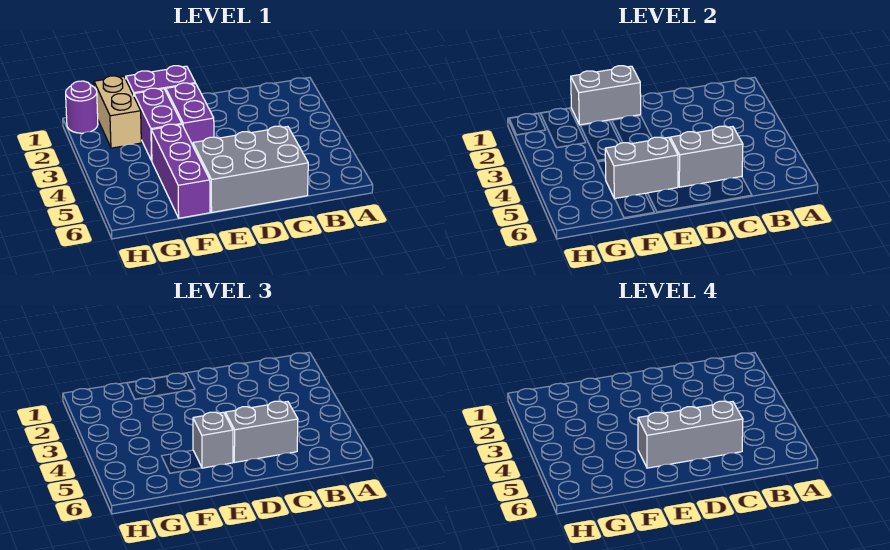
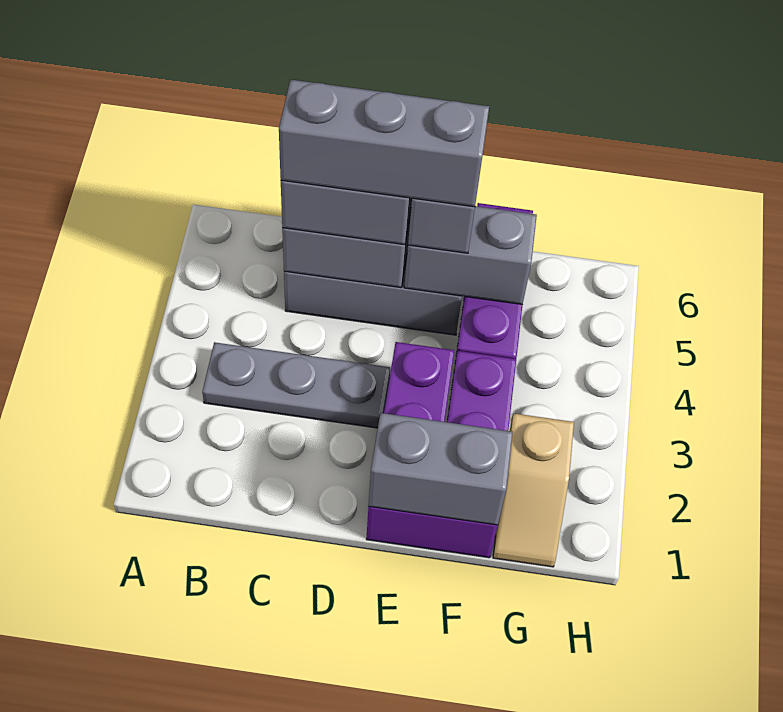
none -> grey 1x3 plate [202,342,390,428]
tan 1x2 brick [94,76,141,148] -> tan 1x2 slope [493,413,574,567]
purple 1x1 round brick [66,81,98,133] -> none

